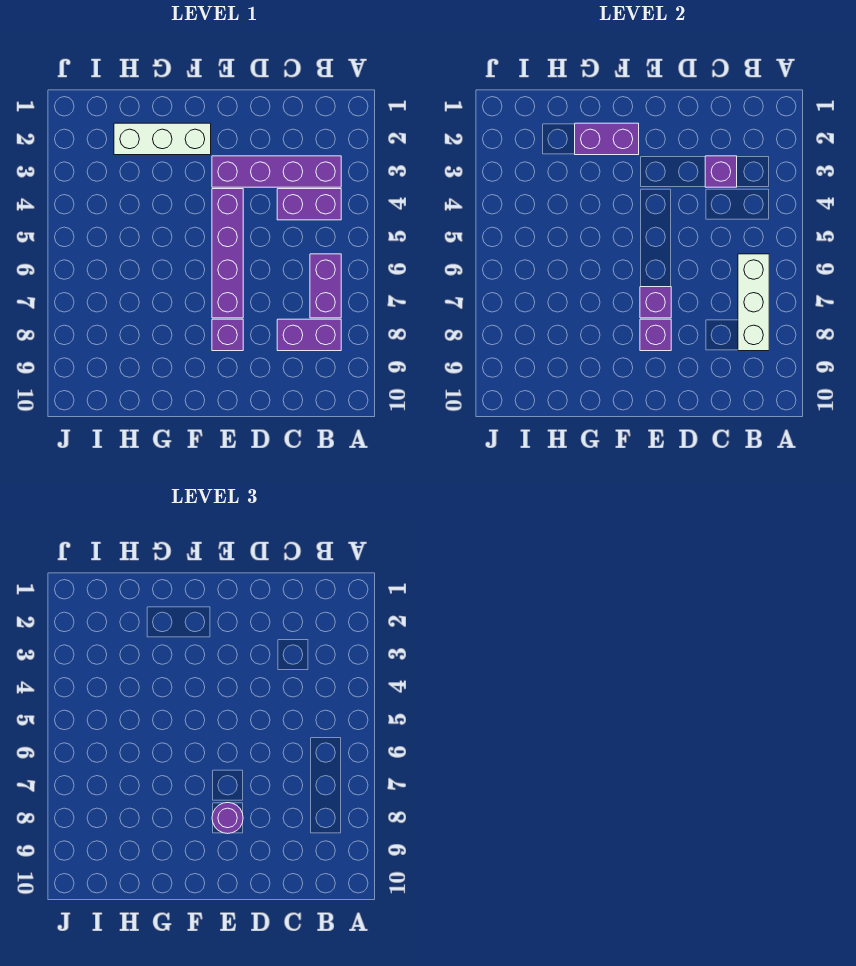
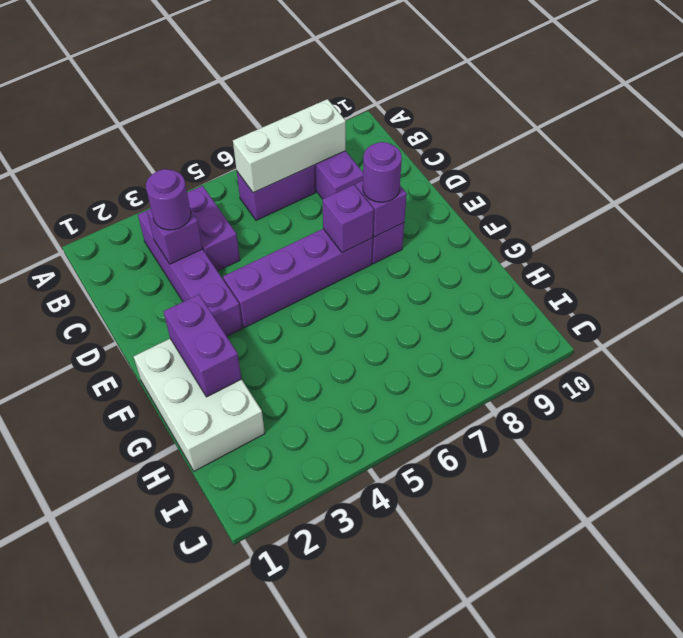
none -> purple 1x1 round brick [146,169,191,230]
white 1x3 brick [114,123,211,155] -> white 2x3 brick [134,339,265,471]

